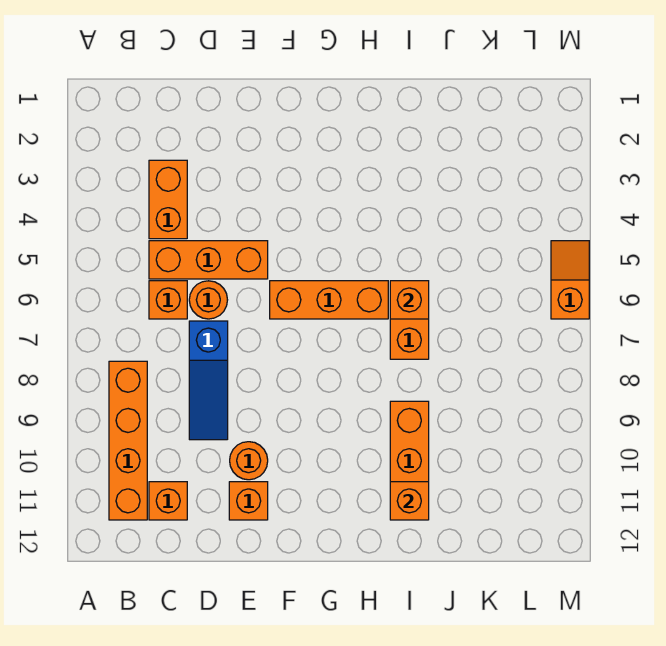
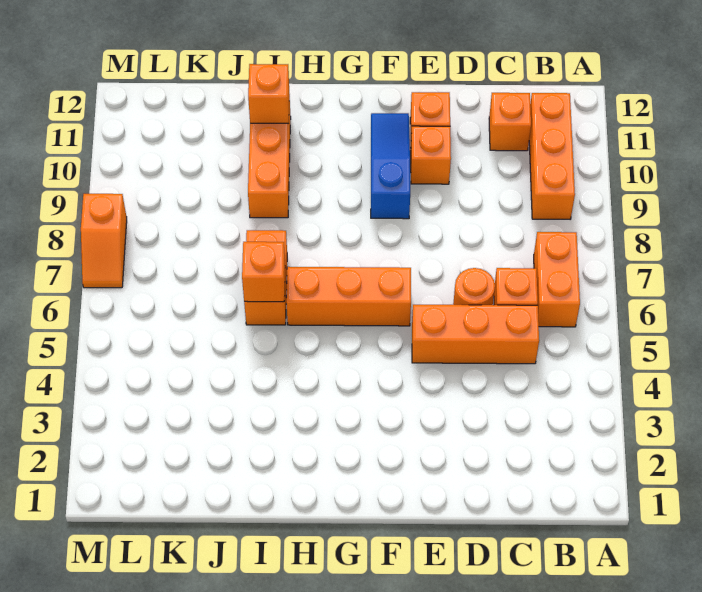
orange 1x4 brick [109,361,147,520] -> orange 1x3 brick [529,93,575,219]
orange 1x2 brick [149,160,187,239] -> orange 1x2 brick moved to [534,232,580,327]
blue 1x3 slope [189,321,228,440] -> blue 1x3 slope moved to [371,113,410,219]
orange 1x1 round brick [230,442,268,480] -> orange 1x1 brick [411,126,451,184]
orange 1x2 slope [551,241,589,319] -> orange 1x2 slope moved to [81,194,127,288]

